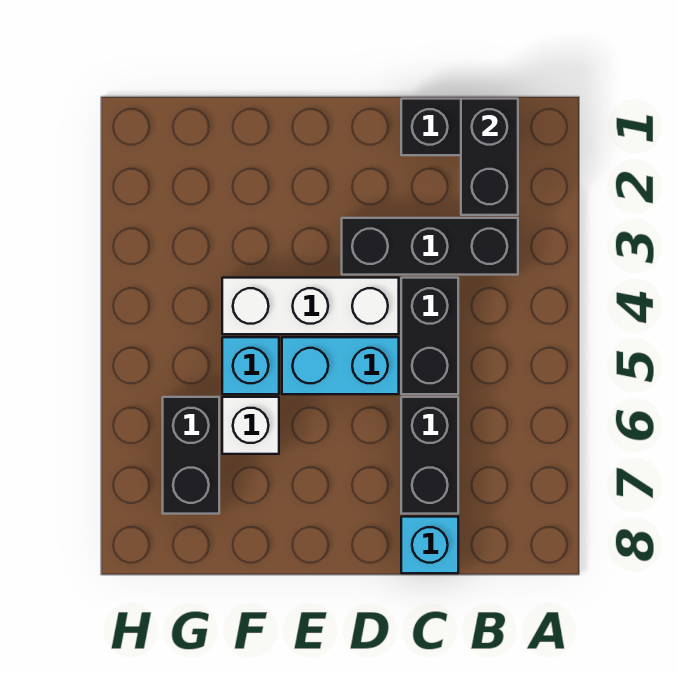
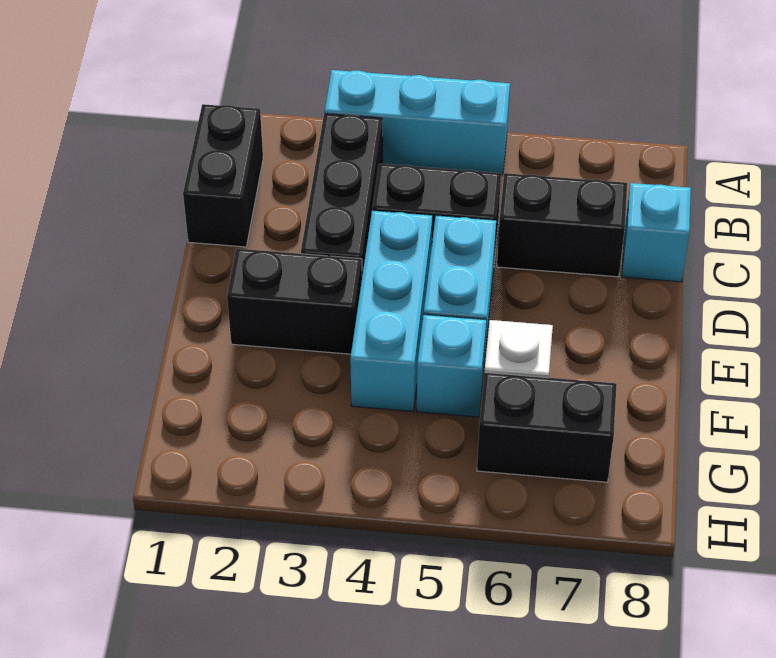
none -> cyan 1x3 brick [324,70,510,175]
black 1x2 brick [461,99,518,215] -> black 1x2 brick moved to [227,249,362,354]
white 1x3 brick [222,278,399,334] -> cyan 1x3 brick [350,210,433,411]

